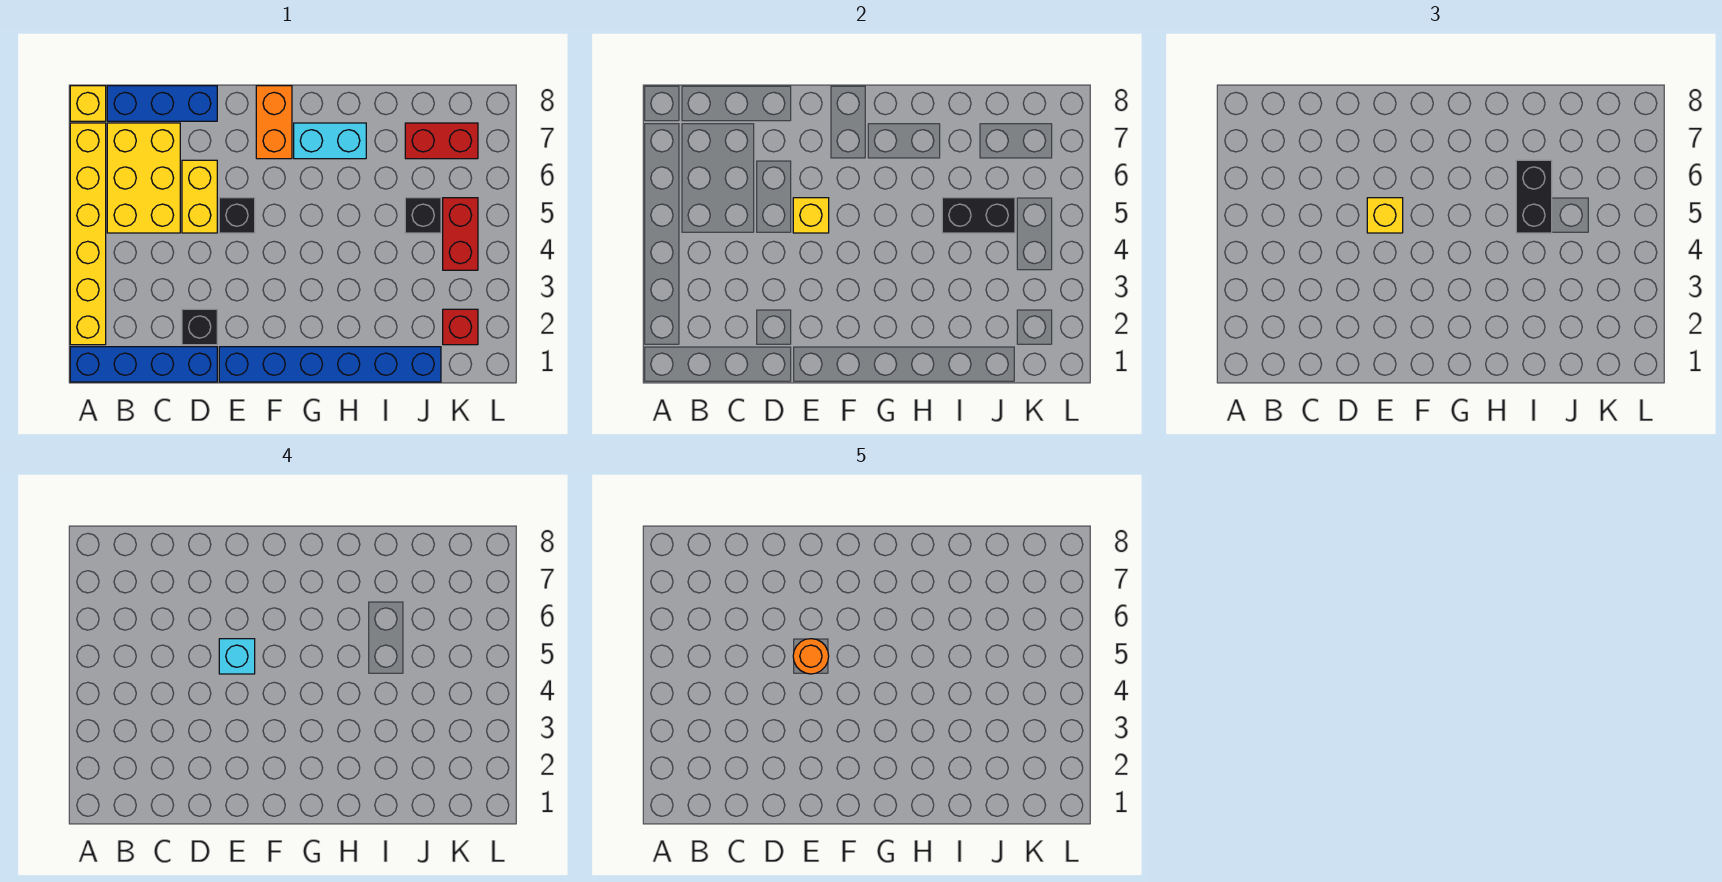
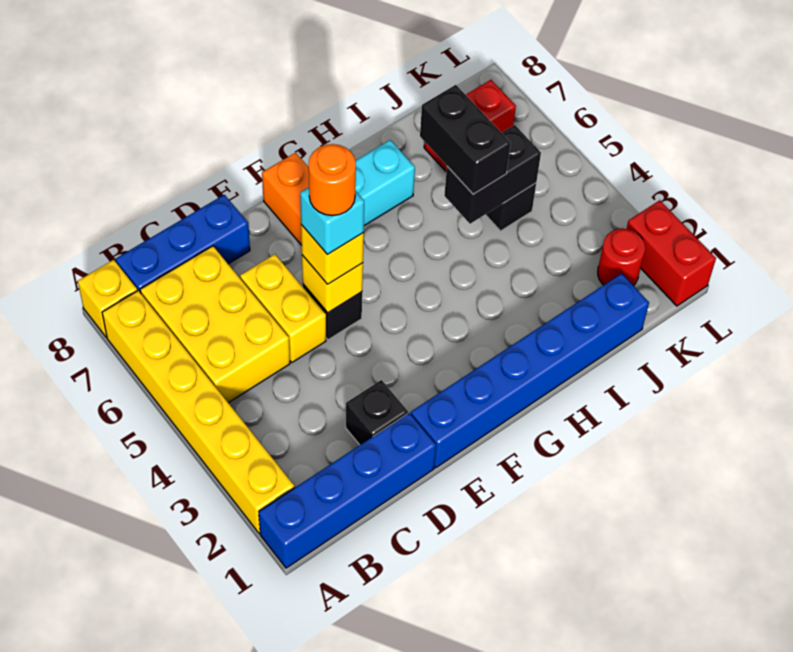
red 1x1 brick [443,309,478,345] -> red 1x1 round brick [598,228,645,286]
red 1x2 brick [443,198,478,270] -> red 1x2 brick moved to [627,200,716,306]

